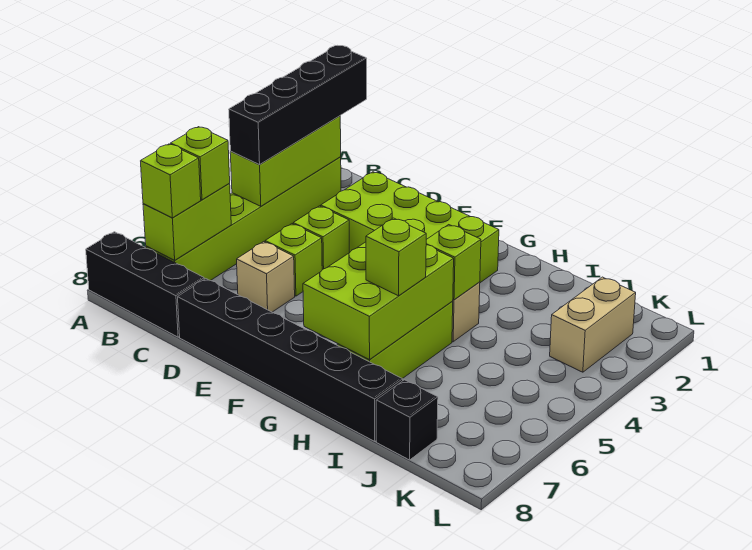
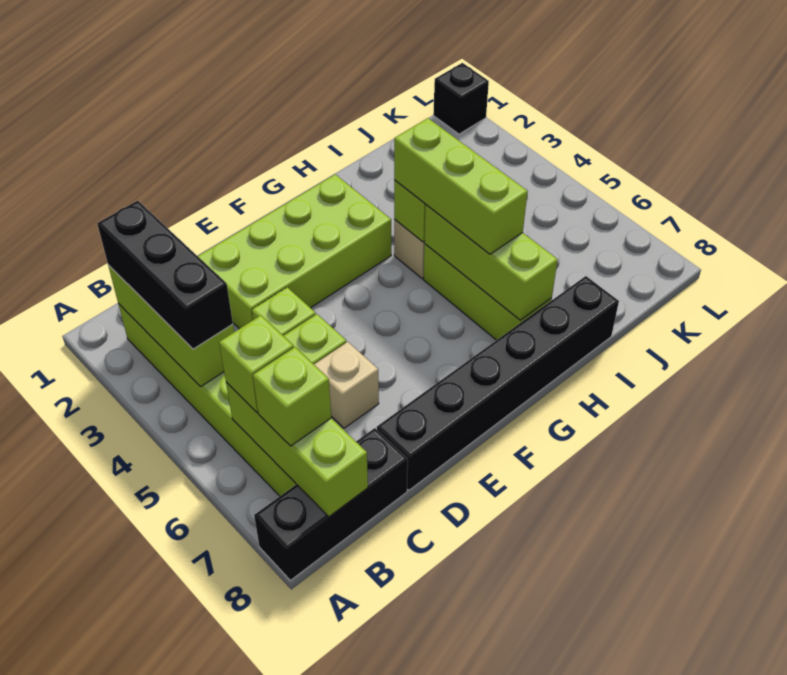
black 1x4 brick [229,46,367,165] -> black 1x3 brick [97,201,233,349]
lime 1x2 brick [143,184,231,260] -> lime 1x3 brick [226,382,368,517]
lime 2x3 brick [303,242,454,360] -> lime 1x3 brick [424,205,558,320]
lime 1x1 brick [366,218,426,296] -> lime 1x3 brick [394,118,528,254]
black 1x1 brick [376,380,438,460] -> black 1x1 brick moved to [433,63,489,134]
tan 1x2 brick [550,277,636,372] -> none

